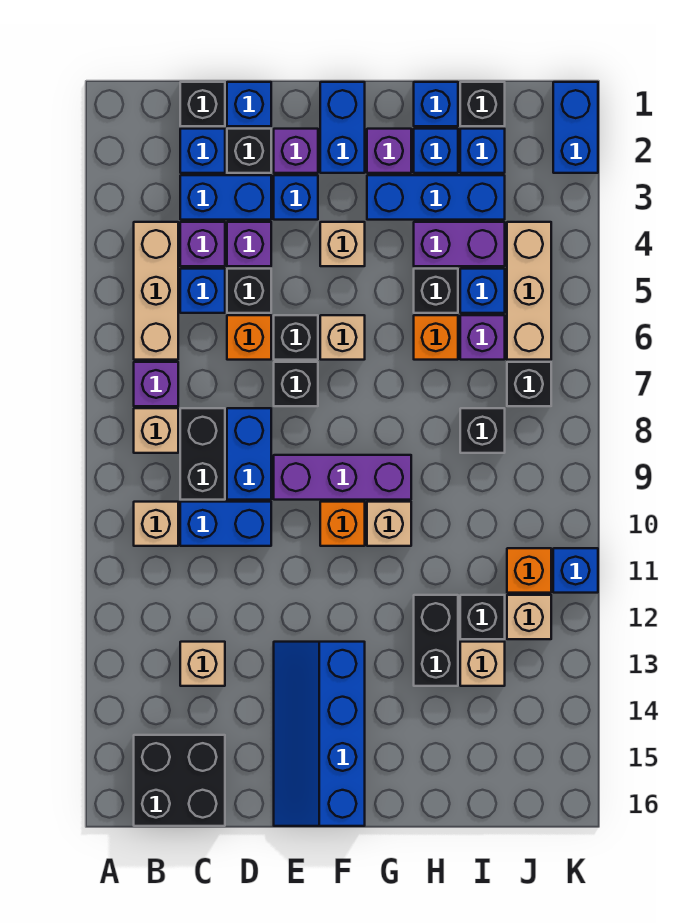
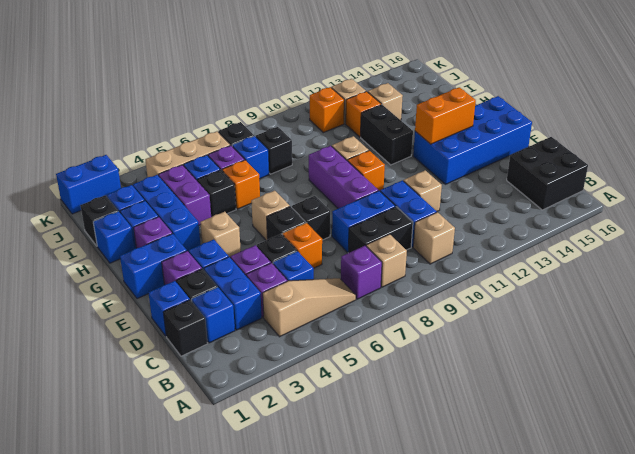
tan 1x3 brick [134,222,178,360] -> tan 1x3 slope [263,278,356,337]
tan 1x1 brick [180,642,225,686] -> tan 1x1 brick moved to [403,170,442,211]
blue 2x4 slope [274,642,365,826] -> blue 2x4 brick [413,96,532,184]
none -> orange 1x2 brick [415,87,476,144]
black 1x2 brick [414,595,458,686] -> black 1x2 brick turned to [361,104,413,165]
black 1x1 brick [460,595,505,639] -> orange 1x1 brick [346,91,381,137]
blue 1x1 brick [553,548,598,593] -> blue 1x1 brick moved to [232,136,269,179]

